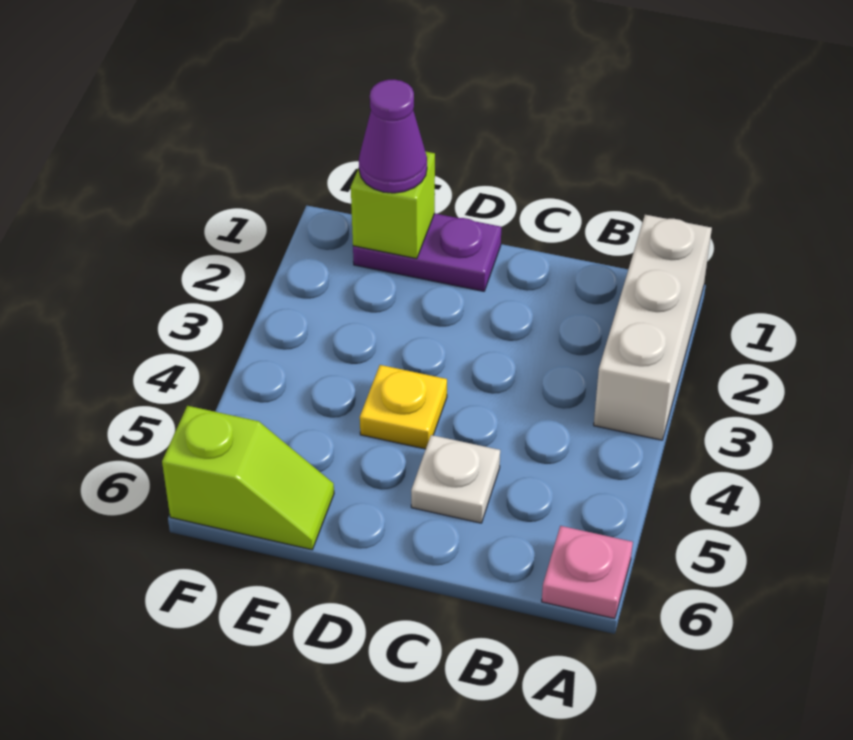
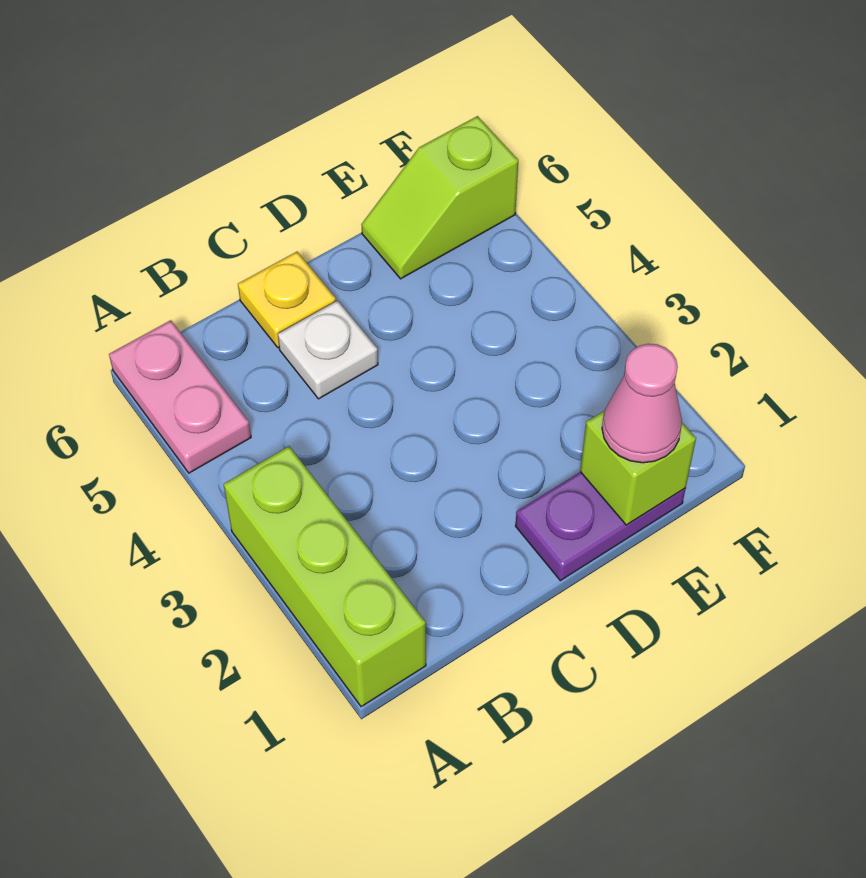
white 1x3 brick [594,215,712,440] -> lime 1x3 brick [224,446,426,707]
pink 1x1 plate [542,526,633,619] -> pink 1x2 plate [109,320,251,473]
yellow 1x1 plate [360,365,447,449] -> yellow 1x1 plate moved to [238,252,336,347]
purple 1x1 cone [359,80,427,193] -> pink 1x1 cone [602,344,682,463]

